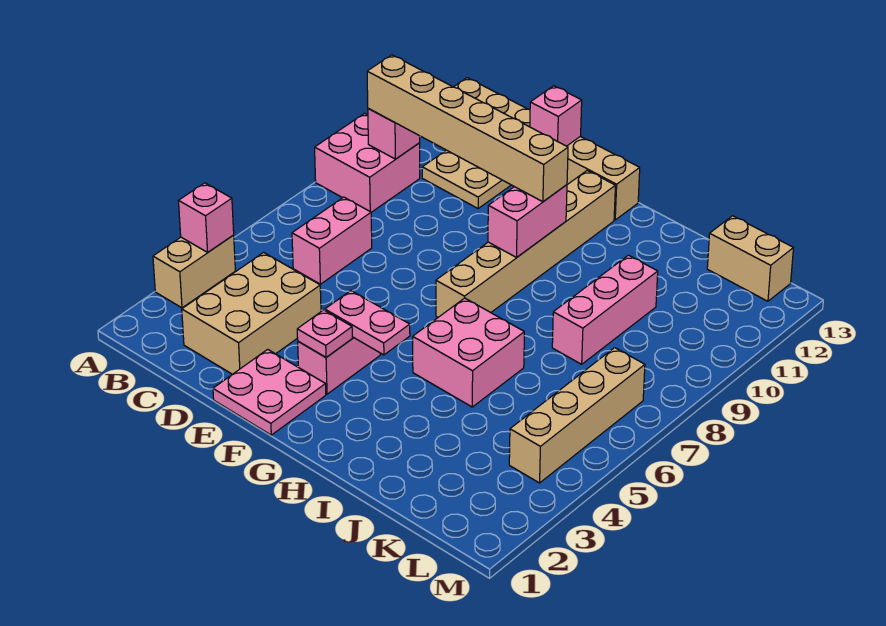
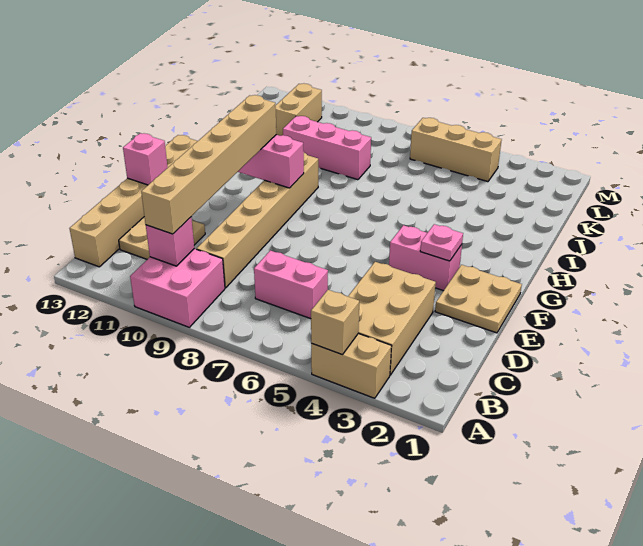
pink 1x1 brick [179,183,234,252] -> tan 1x1 brick [311,290,359,355]
tan 2x3 brick [182,252,321,374] -> tan 2x3 brick turned to [348,262,436,375]
pink 2x2 plate [213,349,326,435] -> tan 2x2 plate [435,265,522,333]
pink 1x2 plate [325,291,410,355] -> none
tan 1x6 brick [436,171,615,317] -> tan 1x6 brick turned to [197,153,318,288]
pink 2x2 brick [413,298,524,407] -> none
tan 1x2 brick [707,216,793,301] -> tan 1x2 brick moved to [275,83,322,136]
tan 1x4 brick [509,348,645,483] -> tan 1x3 brick [410,118,502,182]

